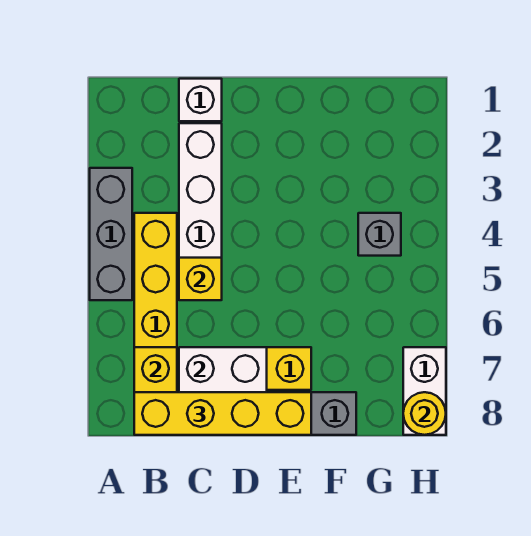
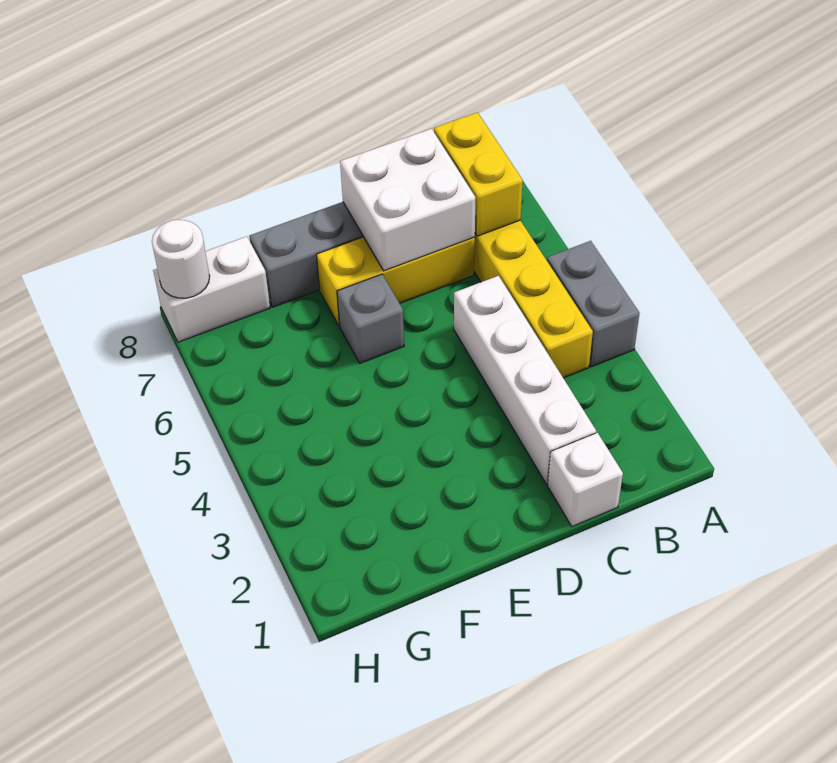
grey 1x3 brick [90,168,132,300] -> grey 1x2 brick [547,241,640,367]
yellow 1x4 brick [134,392,311,435] -> none
yellow 1x1 brick [179,258,222,300] -> none
grey 1x1 brick [358,213,401,256] -> grey 1x1 brick moved to [337,274,404,363]
white 1x2 brick [403,347,446,435] -> white 1x2 brick turned to [153,236,270,342]
yellow 1x1 round brick [403,392,446,435] -> white 1x1 round brick [152,220,210,298]

